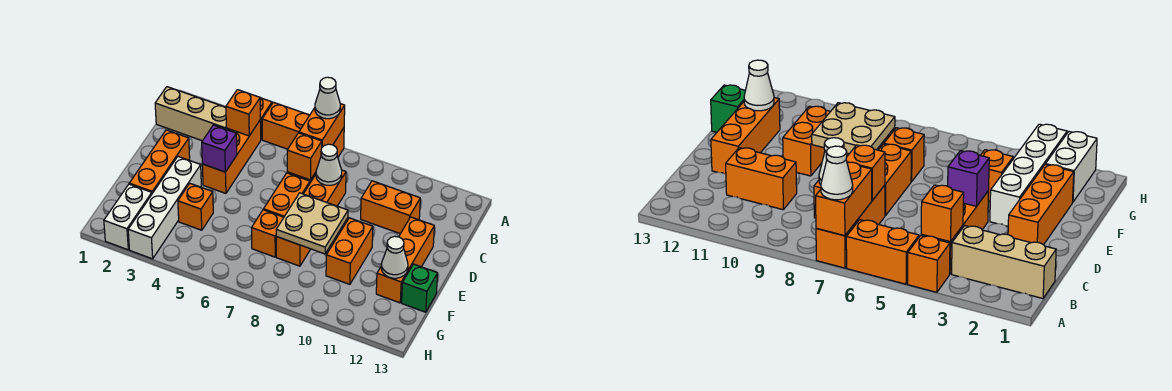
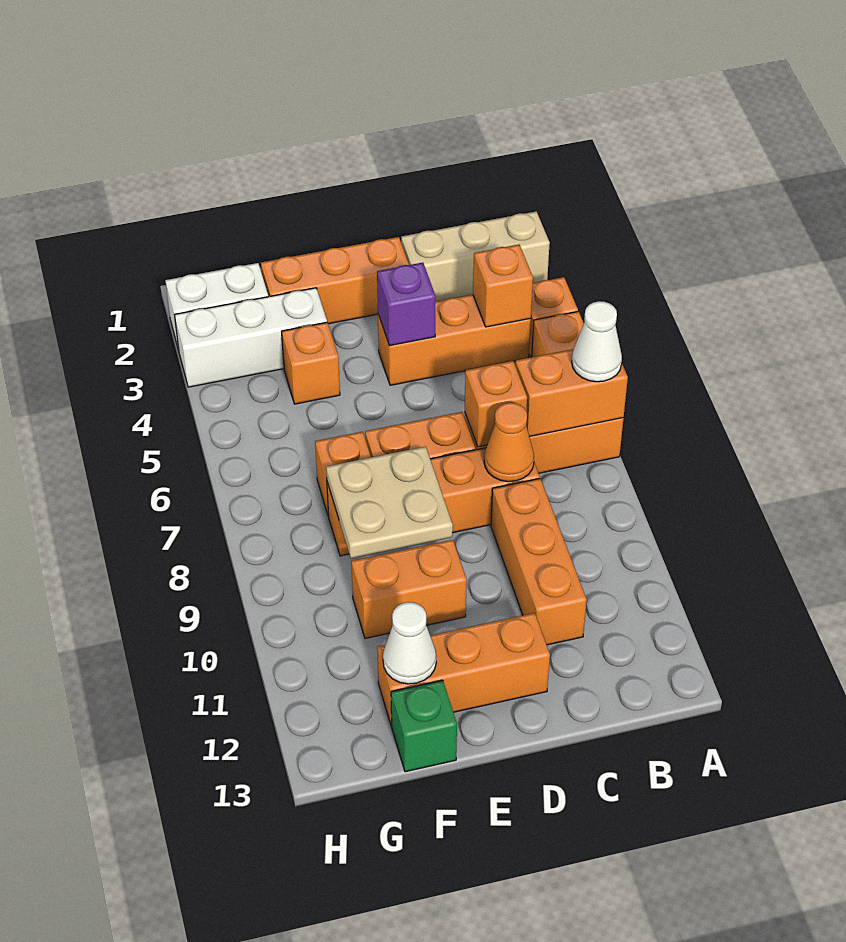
tan 1x3 brick [155,87,226,141] -> tan 1x3 brick turned to [401,211,550,302]
white 1x1 cone [316,144,342,185] -> orange 1x1 cone [484,403,534,482]
orange 1x2 brick [361,181,420,234] -> orange 1x3 brick [491,479,587,645]
white 1x4 brick [128,157,201,259] -> white 1x3 brick [175,288,327,387]

